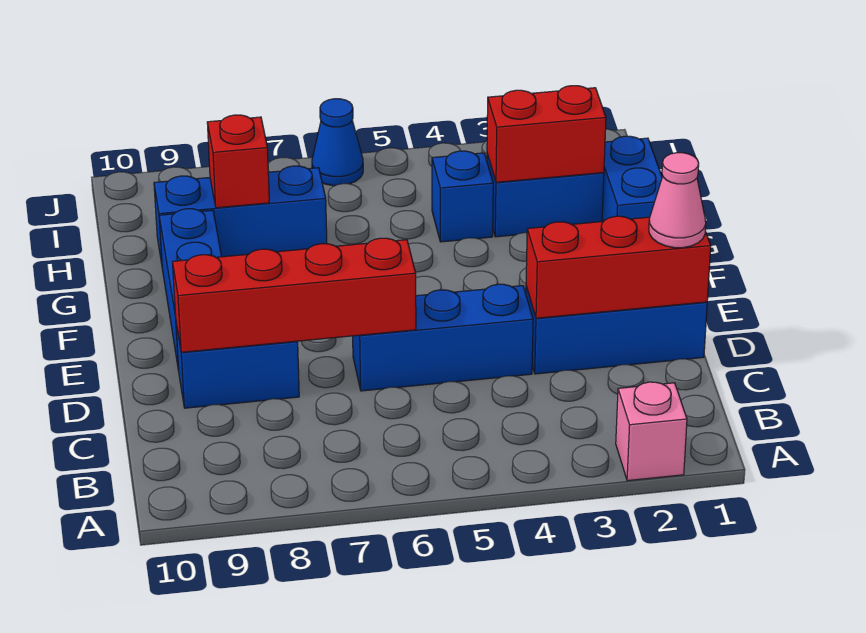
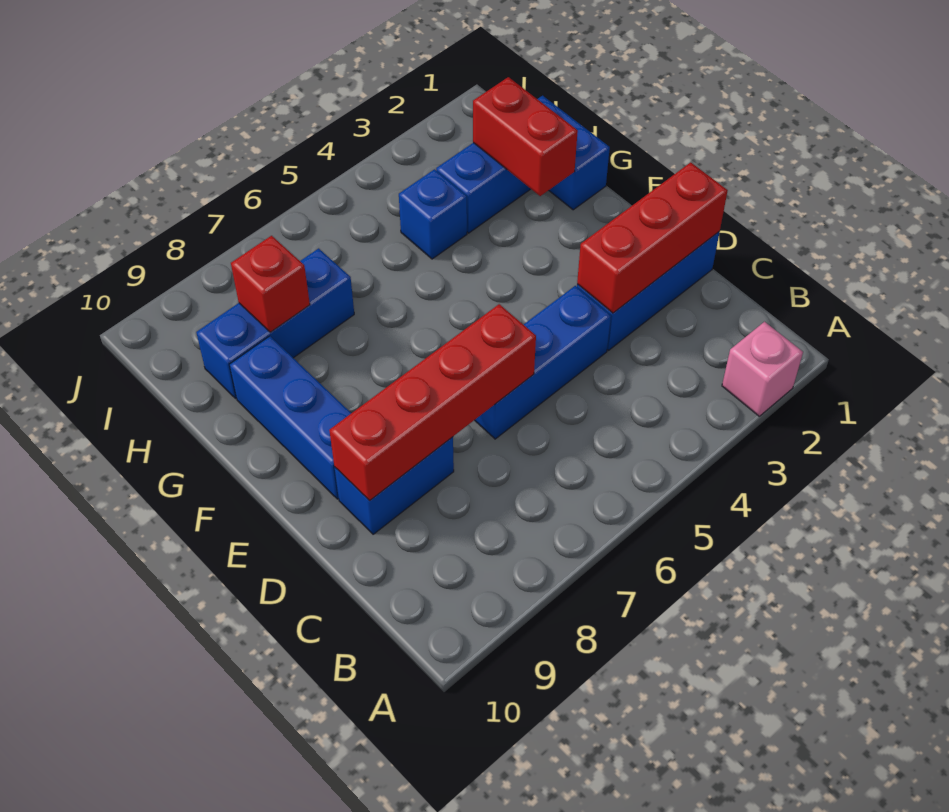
pink 1x1 cone [649,153,706,248] -> none
red 1x2 brick [487,86,606,182] -> red 1x2 brick turned to [473,77,578,196]
blue 1x1 cone [312,99,363,186] -> none

